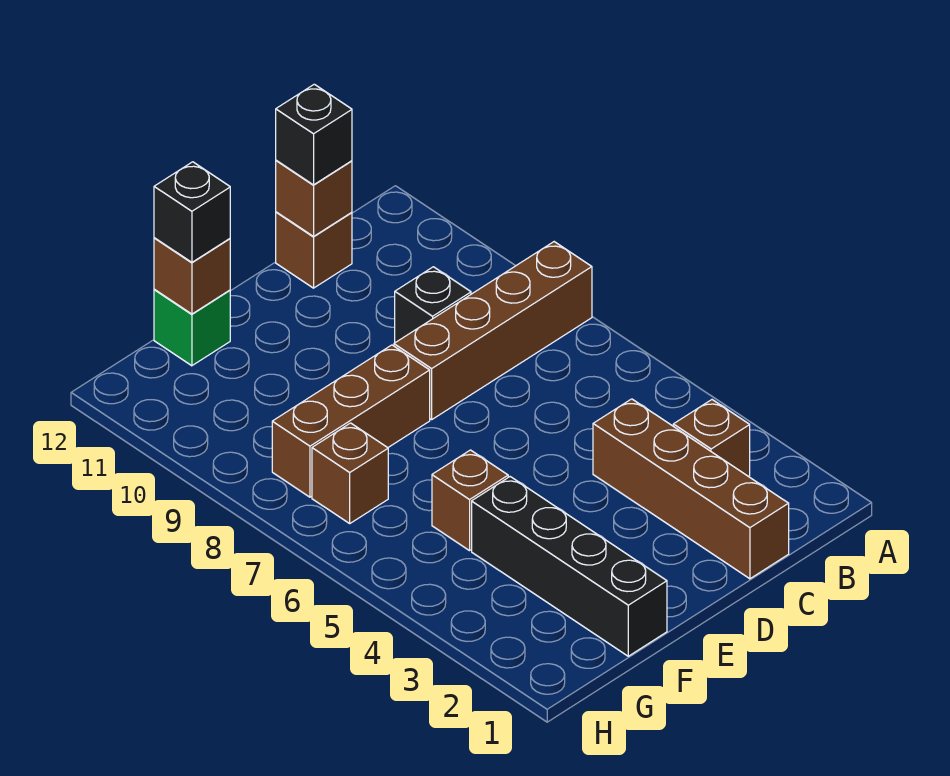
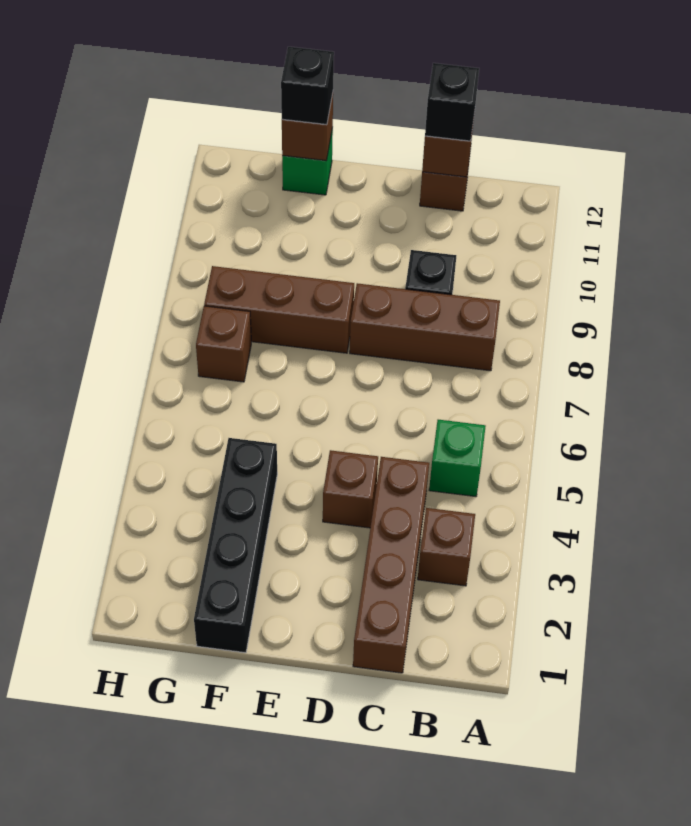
brown 1x4 brick [394,242,592,420] -> brown 1x3 brick [350,283,500,371]
none -> green 1x1 brick [429,420,486,497]
brown 1x1 brick [432,450,508,551] -> brown 1x1 brick moved to [323,450,378,528]

